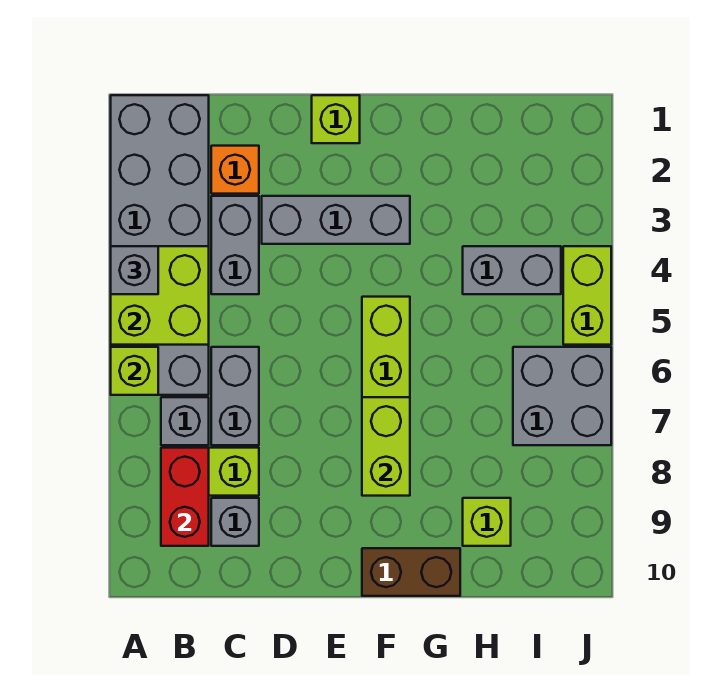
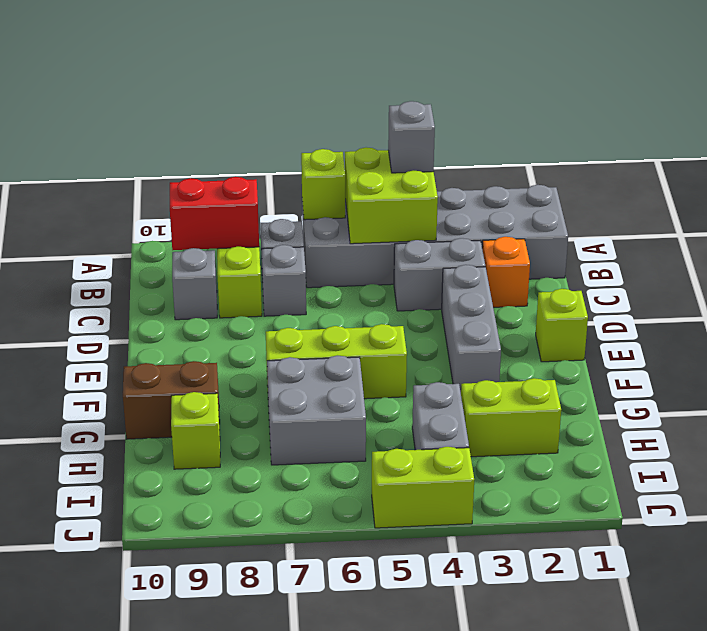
grey 1x2 brick [211,347,259,445] -> grey 1x1 brick [262,245,306,316]
lime 1x2 brick [362,397,410,496] -> lime 1x2 brick moved to [461,378,561,457]
brown 1x2 brick [362,548,460,596] -> brown 1x2 brick turned to [123,361,220,439]
grey 2x2 brick [513,347,611,445] -> grey 2x2 brick moved to [267,356,366,465]

